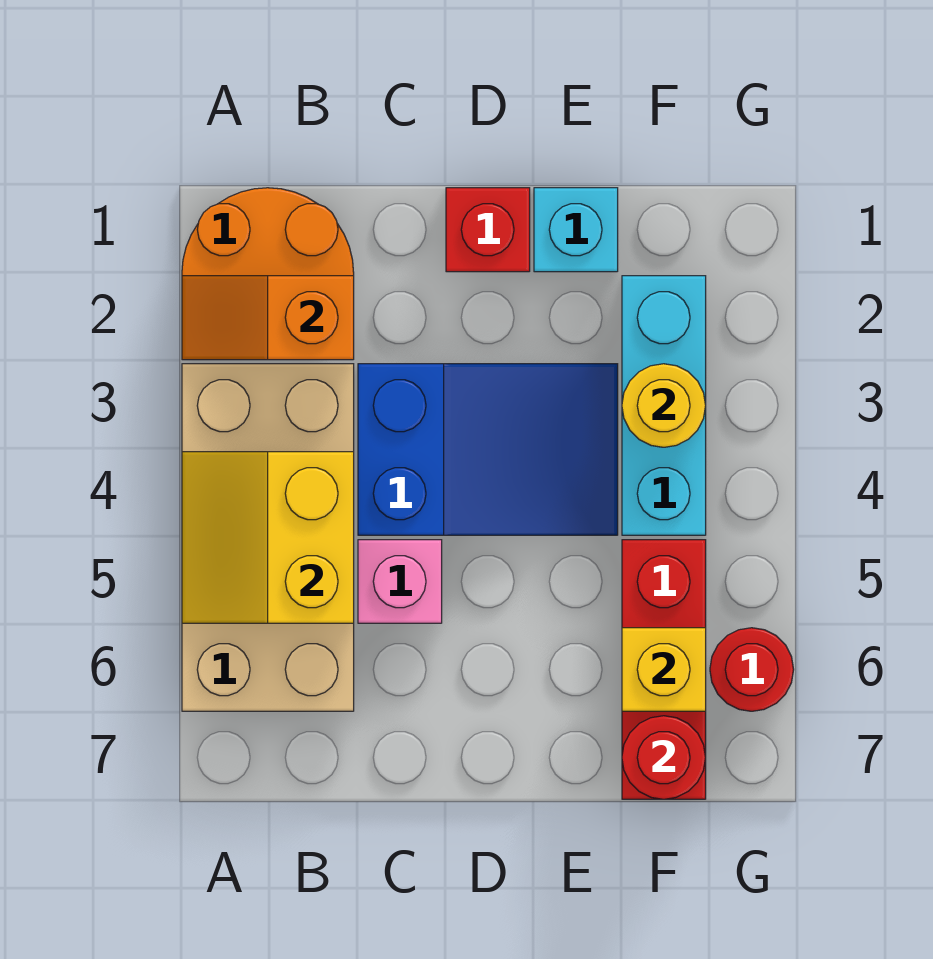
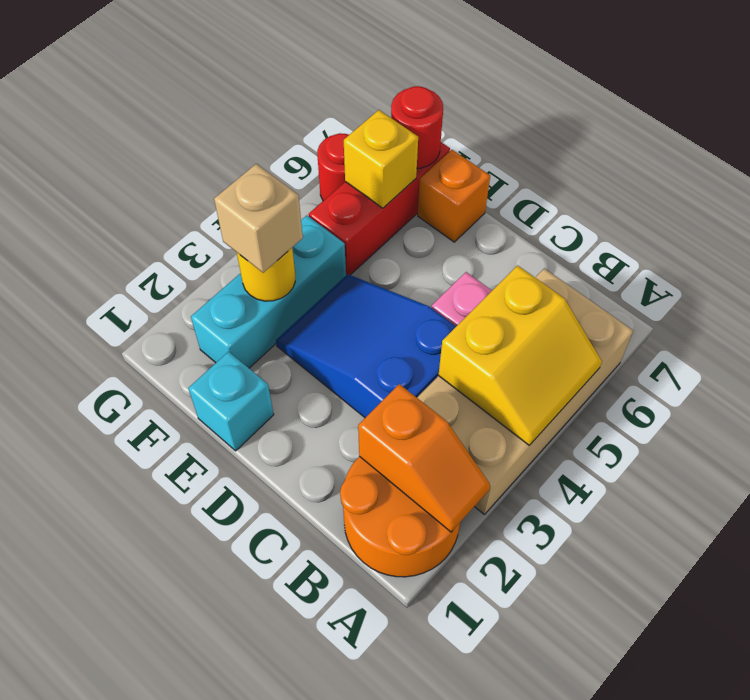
red 1x1 brick [446,188,530,272] -> none
none -> orange 1x1 brick [418,150,490,242]
none -> tan 1x1 brick [214,164,303,273]

